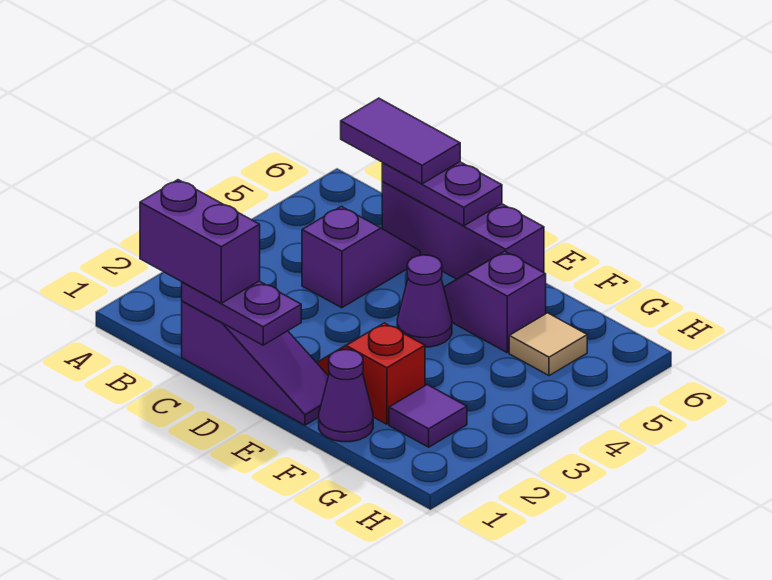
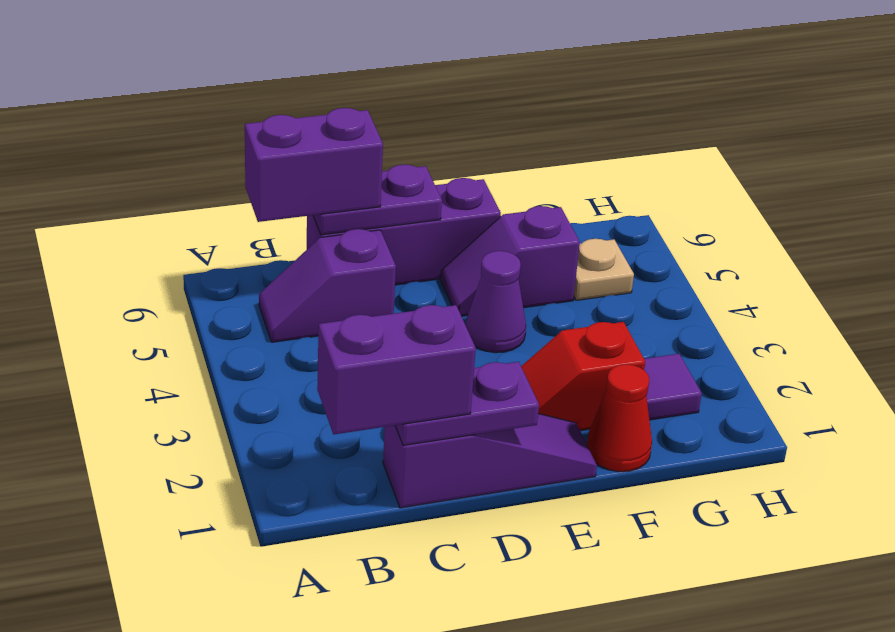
purple 1x2 tile [341,98,460,184] -> purple 1x2 brick [245,108,383,222]
purple 1x2 slope [302,206,420,308] -> purple 1x2 slope turned to [259,229,396,342]
purple 1x1 cone [319,350,373,442] -> red 1x1 cone [587,364,652,472]
tan 1x1 tile [509,313,587,376] -> tan 1x1 plate [574,239,634,300]

